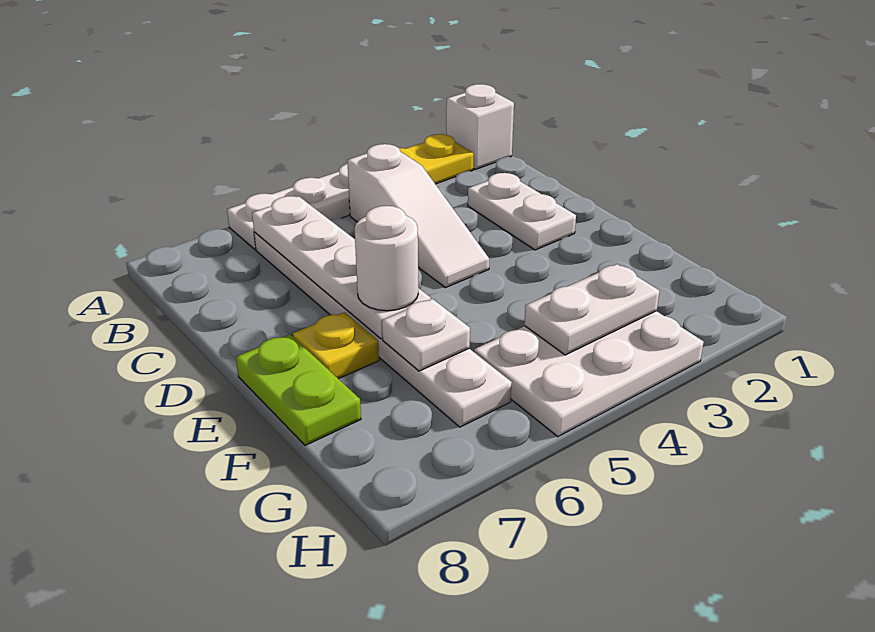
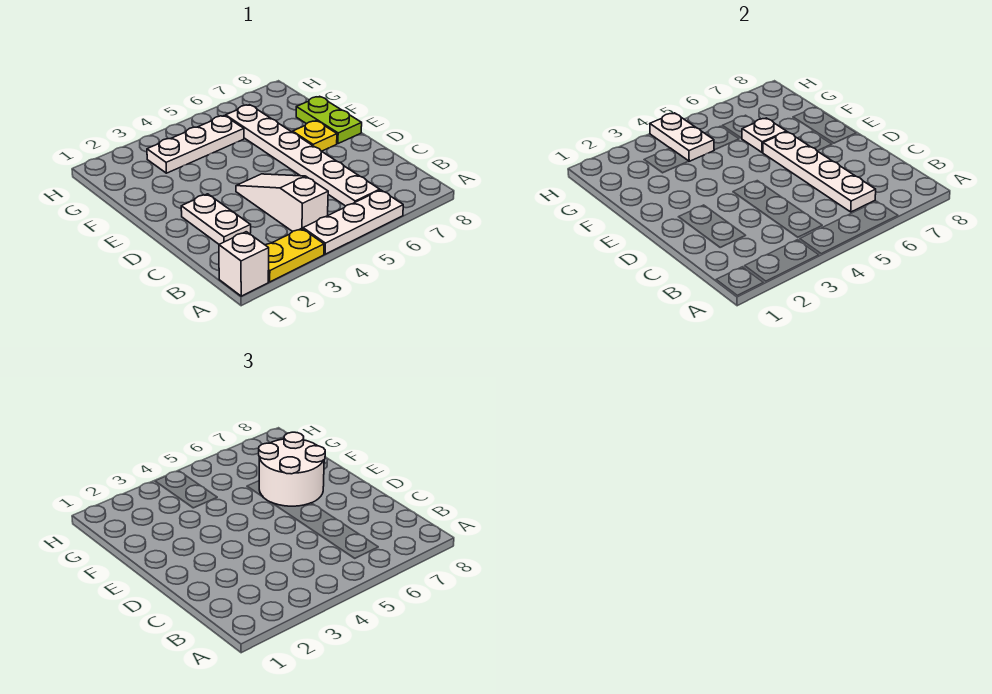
white 1x1 round brick [355,206,418,311] -> white 2x2 round brick [259,432,325,506]
white 2x3 plate [474,311,704,437] -> white 1x3 plate [147,116,244,173]
white 1x2 plate [524,264,659,355] -> white 1x2 plate turned to [650,113,714,161]

